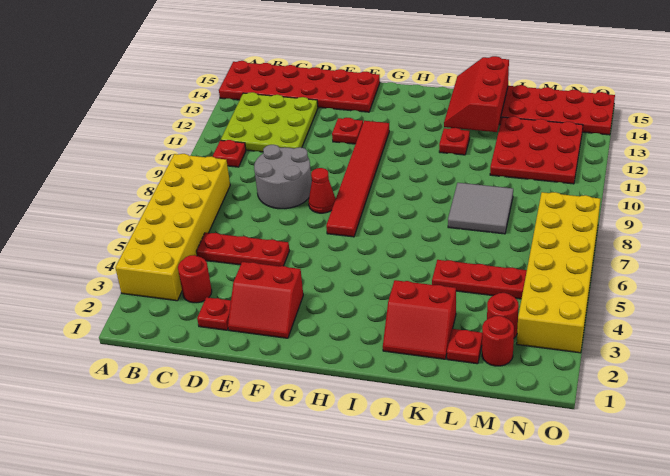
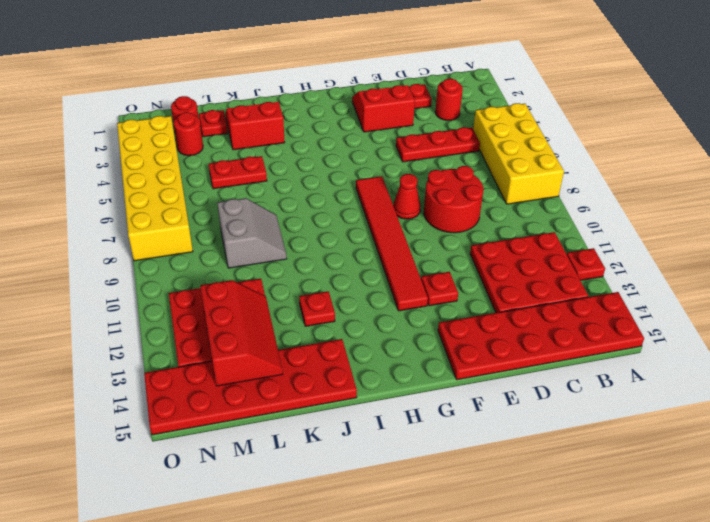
yellow 2x6 brick [115,154,230,301] -> yellow 2x4 brick [473,103,564,204]
red 1x1 plate [213,140,246,167] -> red 1x1 plate moved to [567,248,605,280]
lime 3x3 plate [221,92,318,152] -> red 3x3 plate [470,232,588,313]
grey 2x2 round brick [254,145,312,209] -> red 2x2 round brick [424,166,483,233]
red 2x3 slope [444,56,509,132] -> red 2x3 slope moved to [200,280,283,386]
red 1x3 plate [432,260,527,299] -> red 1x2 plate [209,156,267,189]
grey 2x2 tile [448,183,513,234] -> grey 2x2 slope [217,198,287,268]

